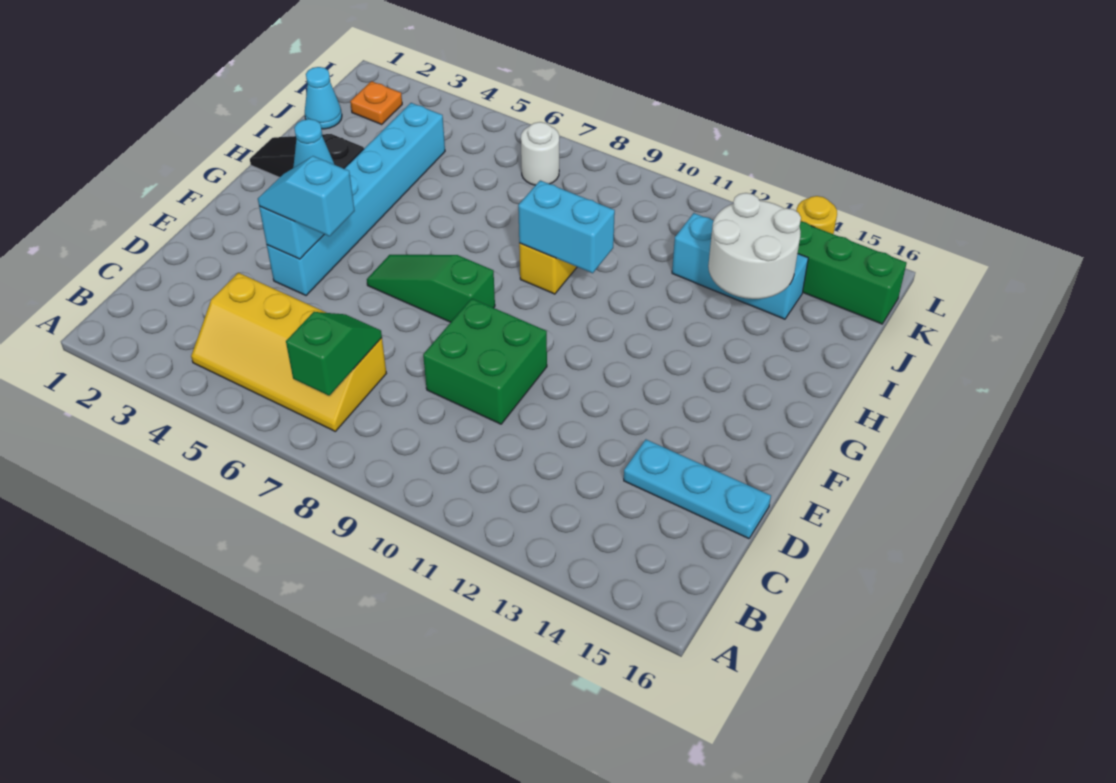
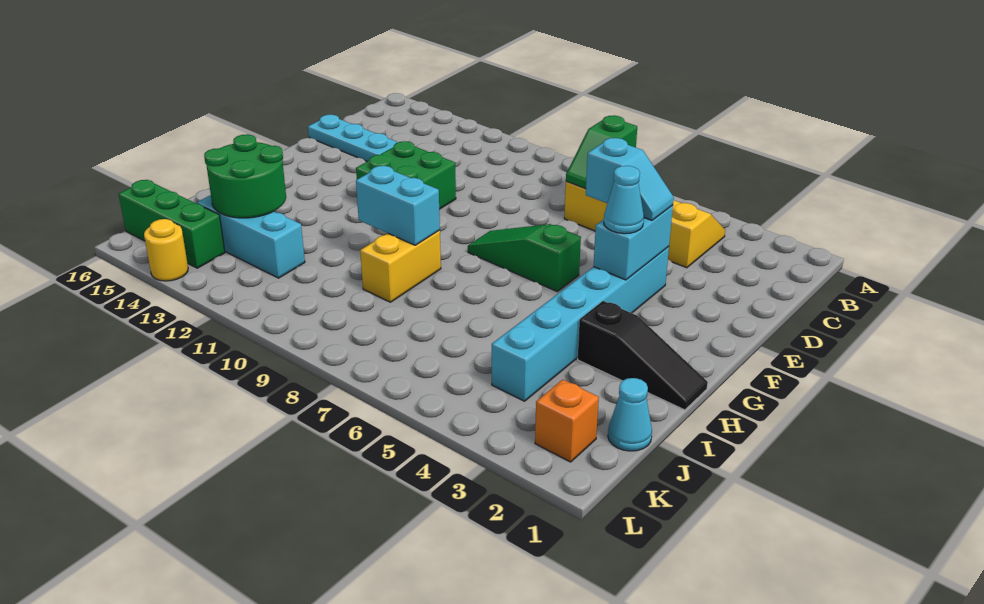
green 2x2 brick [423,299,547,424] -> green 2x2 brick moved to [356,141,456,209]
green 1x3 slope [367,255,495,322] -> green 1x3 slope turned to [468,224,581,291]
white 2x2 round brick [708,193,801,299] -> green 2x2 round brick [204,134,286,218]
orange 1x1 plate [350,81,402,124] -> orange 1x1 brick [535,380,599,462]
white 1x1 round brick [521,122,559,185] -> none

